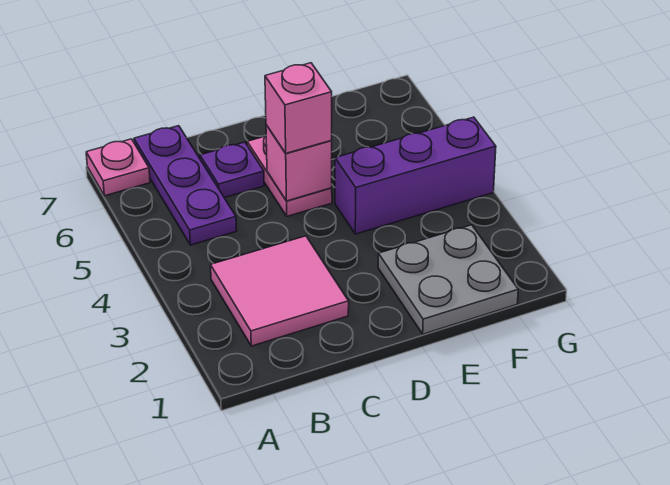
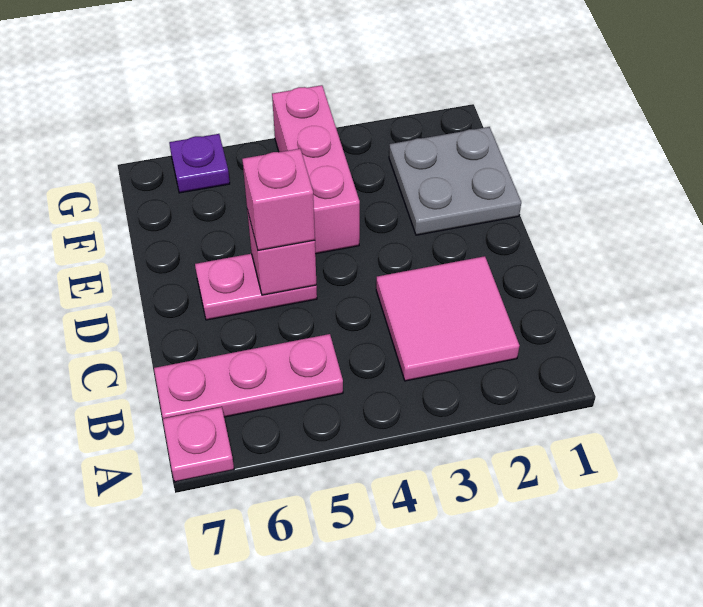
purple 1x3 plate [134,126,237,245] -> pink 1x3 plate [154,334,343,418]
purple 1x1 plate [200,142,264,198] -> purple 1x1 plate moved to [169,134,230,193]
purple 1x3 brick [335,117,496,234] -> pink 1x3 brick [272,85,360,254]

